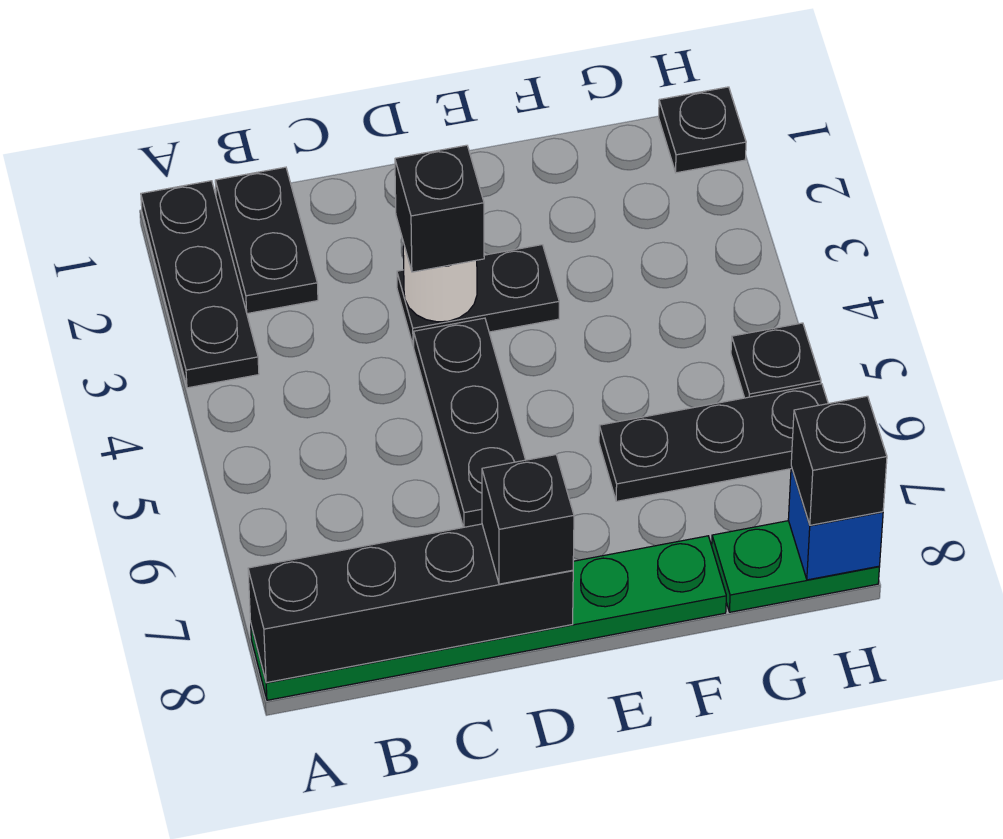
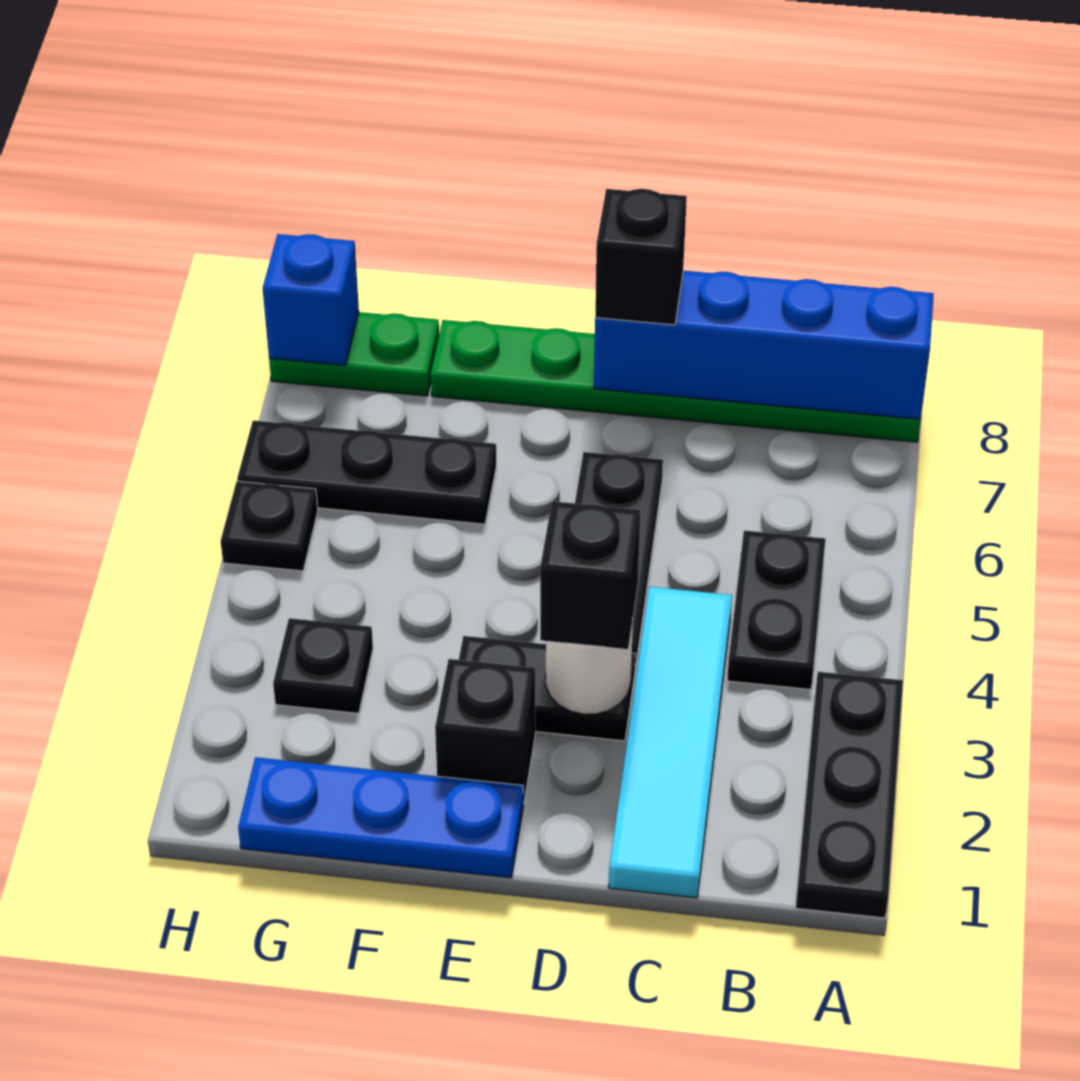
black 1x4 brick [248,524,573,683] -> blue 1x4 brick [594,271,934,419]
black 1x2 plate [215,167,318,314] -> black 1x2 plate moved to [727,531,826,690]
none -> cyan 1x4 tile [609,587,732,898]
none -> blue 1x3 plate [238,757,523,878]
black 1x1 plate [659,87,746,173] -> black 1x1 plate moved to [273,618,373,713]
black 1x1 brick [791,396,887,525] -> black 1x1 brick moved to [435,659,535,803]

